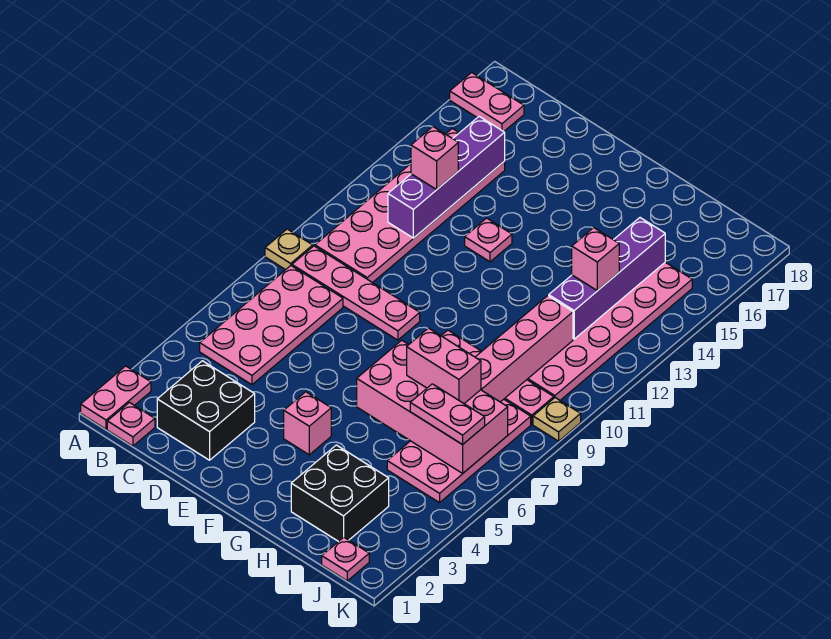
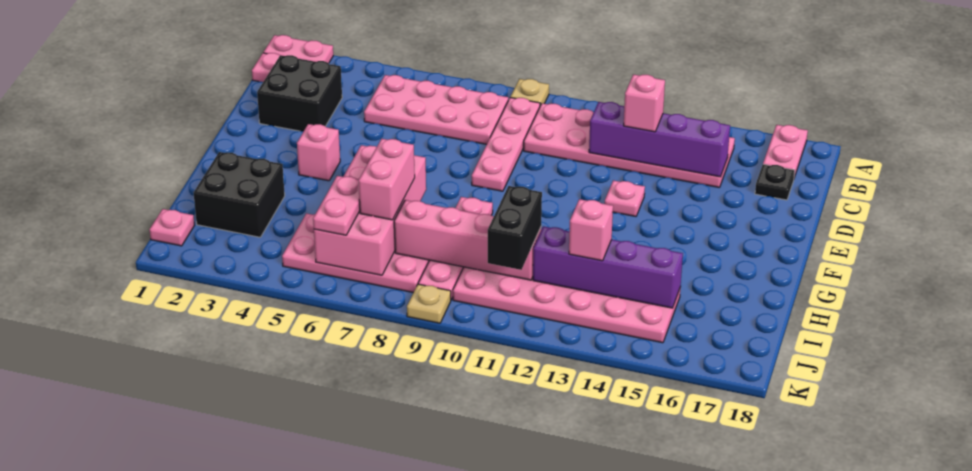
none -> black 1x1 plate [755,164,795,200]
none -> black 1x2 brick [488,186,542,270]

